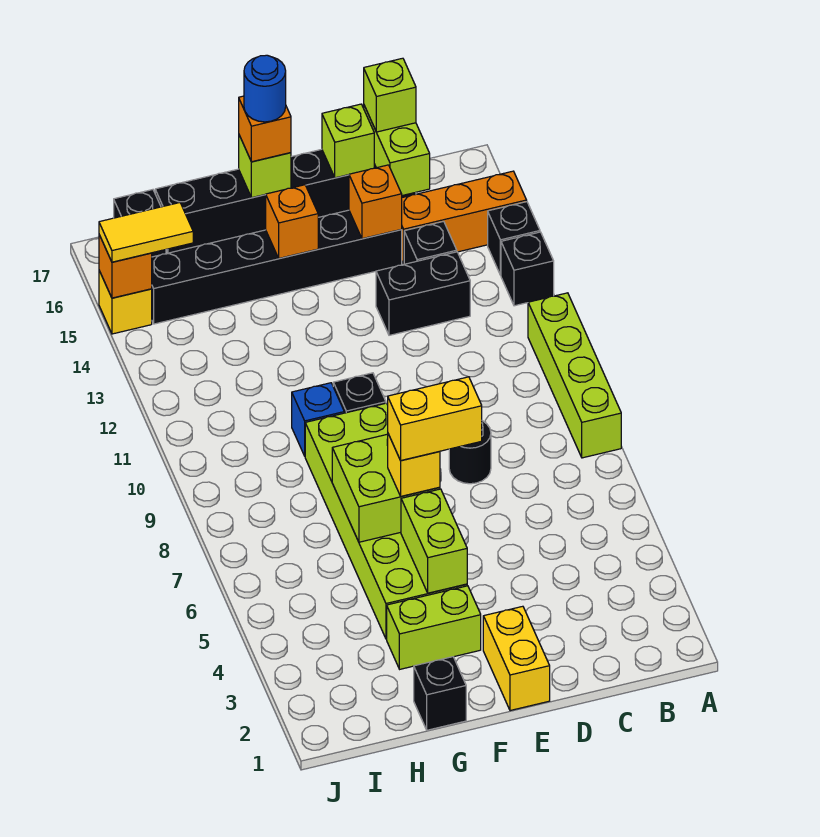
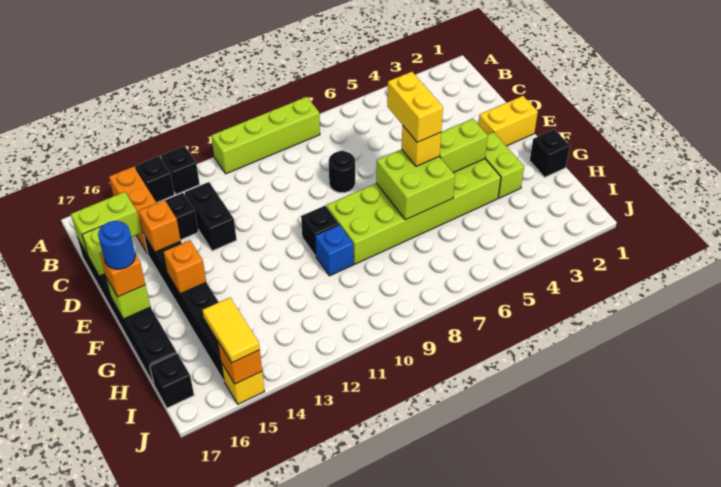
lime 1x1 brick [364,58,416,132] -> none

